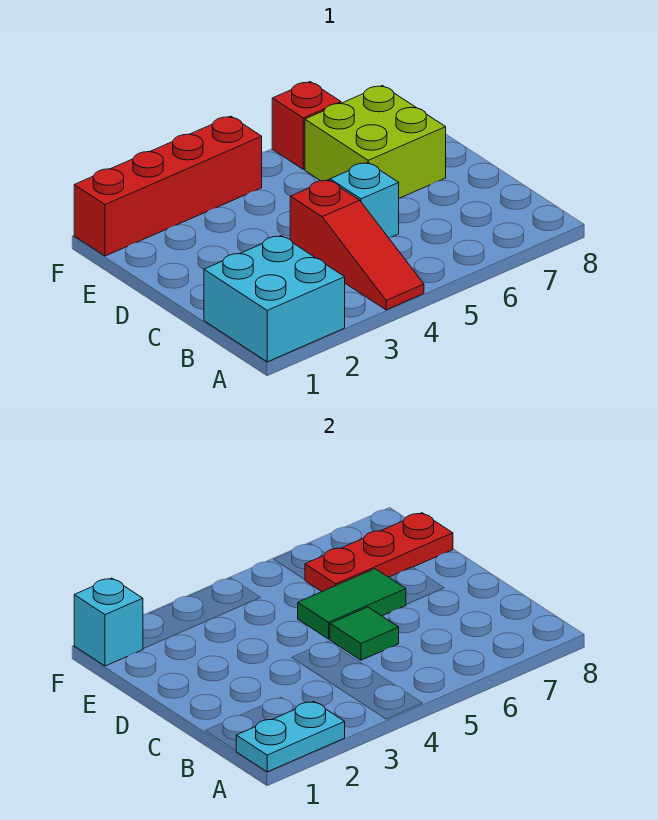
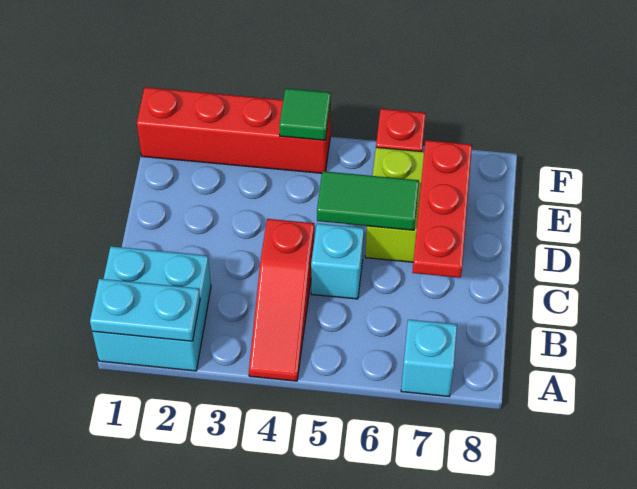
green 1x1 tile [330,607,399,660] -> green 1x1 tile moved to [279,88,331,140]
red 1x3 plate [305,513,453,591] -> red 1x3 plate turned to [412,140,472,278]
cyan 1x1 brick [74,578,143,666] -> cyan 1x1 brick moved to [401,320,457,396]

